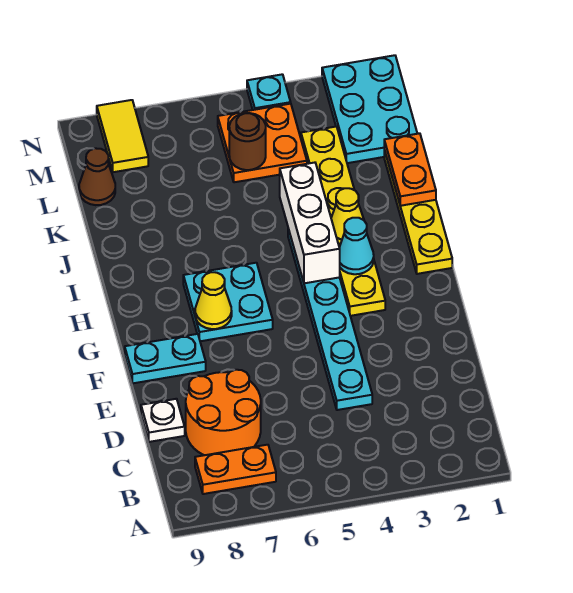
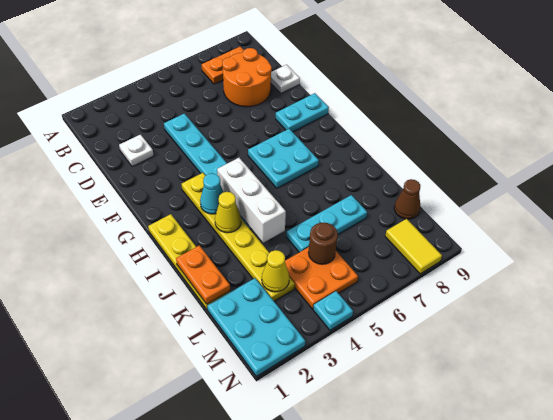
none -> white 1x1 plate [119,135,154,167]
yellow 1x1 cone [195,272,232,329] -> yellow 1x1 cone moved to [262,250,289,292]
none -> cyan 1x3 plate [287,195,367,252]

